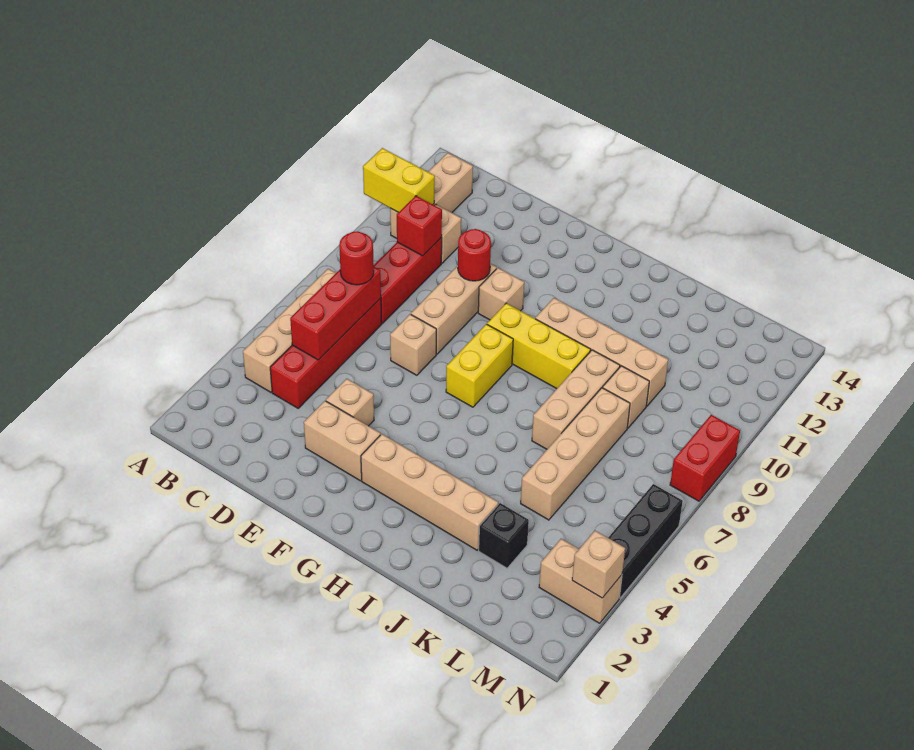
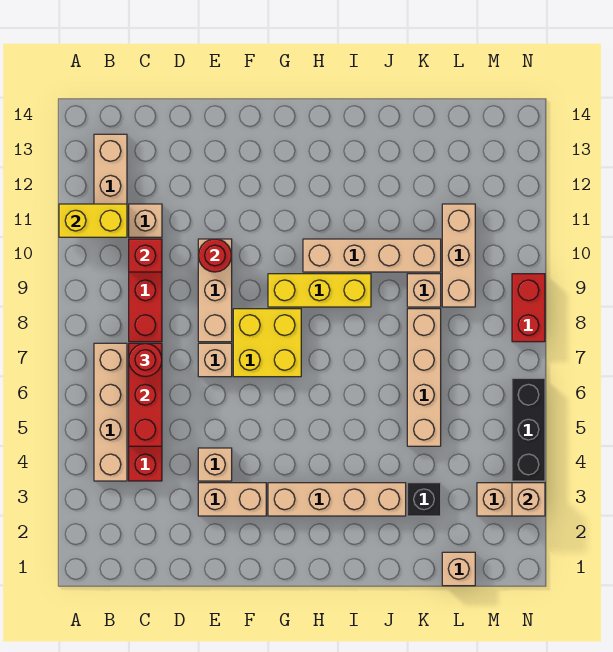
tan 1x1 brick [478,268,524,320] -> tan 1x1 brick moved to [442,552,475,586]
yellow 1x2 brick [446,324,513,407] -> yellow 2x2 brick [233,309,301,377]
tan 1x3 brick [532,350,620,449] -> tan 1x3 brick moved to [442,204,475,307]

